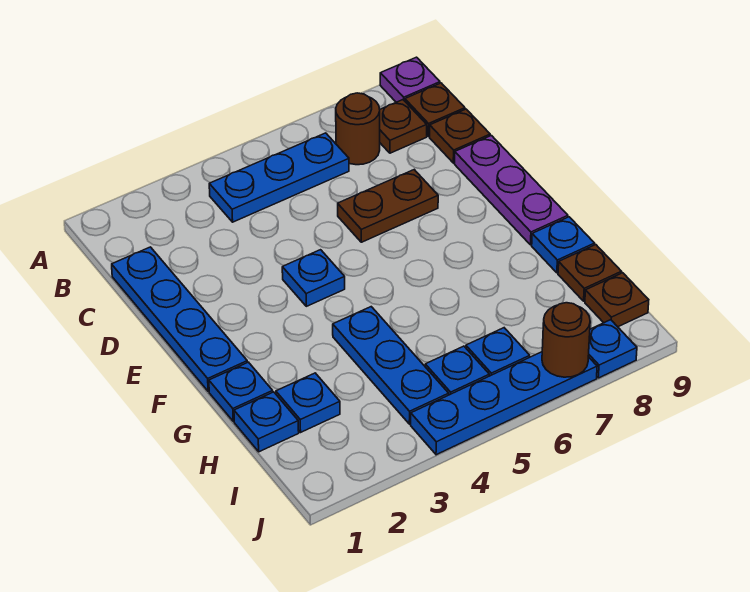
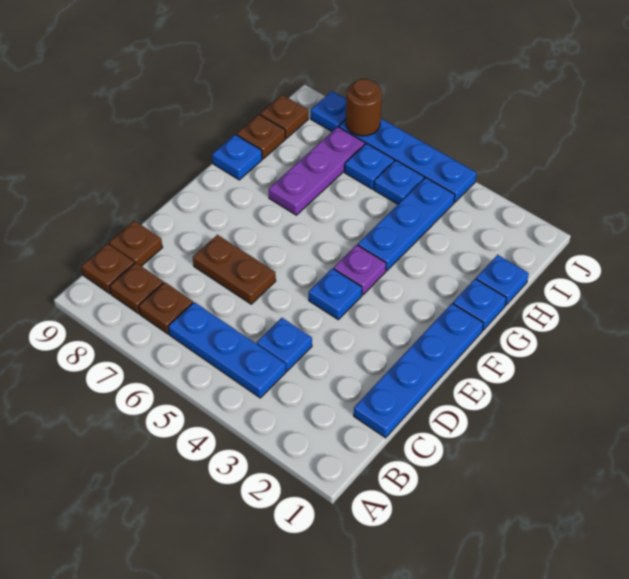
purple 1x1 plate [380,57,440,102] -> purple 1x1 plate moved to [334,245,386,295]
brown 1x1 round brick [336,93,380,165] -> brown 1x1 plate [139,282,193,334]
purple 1x3 plate [455,136,568,245] -> purple 1x3 plate moved to [269,127,365,215]
blue 1x1 plate [276,373,340,432] -> blue 1x1 plate moved to [257,318,312,371]

